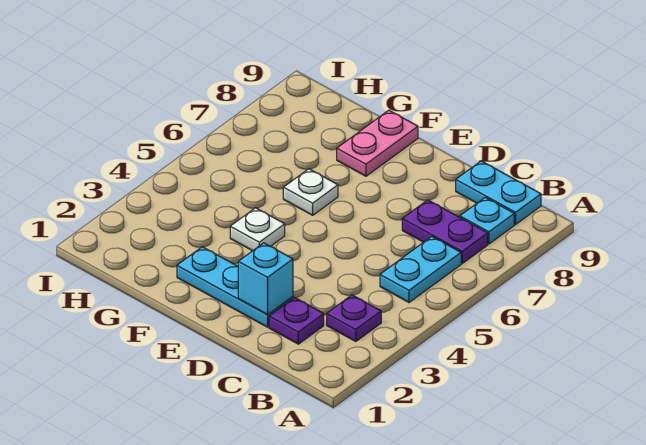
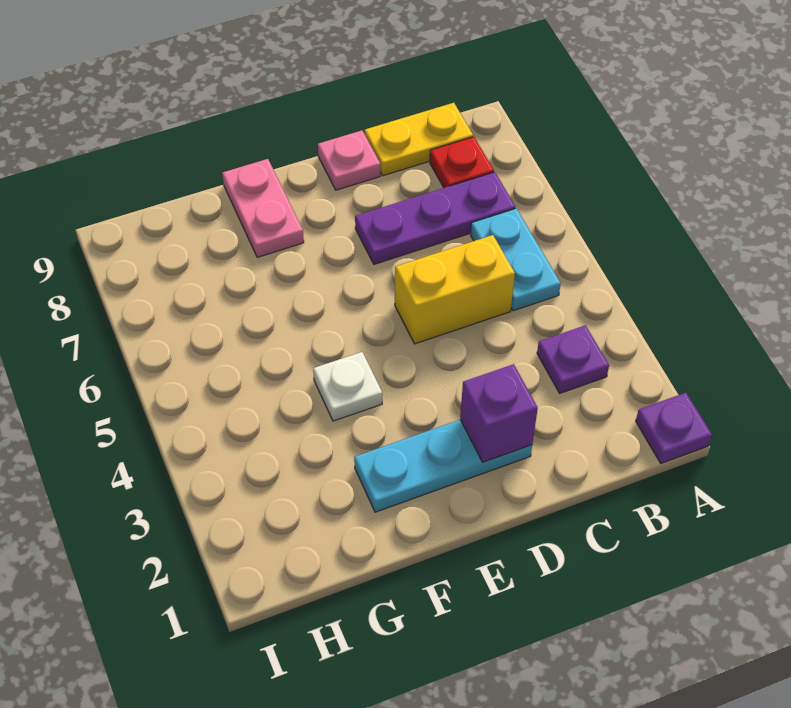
purple 1x2 plate [402,200,488,263] -> purple 1x3 plate [355,172,515,264]
cyan 1x1 plate [460,197,514,244] -> red 1x1 plate [430,137,494,188]
cyan 1x2 plate [456,161,541,224] -> yellow 1x2 plate [365,103,473,176]
purple 1x1 plate [269,298,324,344] -> purple 1x1 plate moved to [636,393,712,463]
none -> yellow 1x2 brick [395,235,515,344]
cyan 1x1 brick [238,243,293,315] -> purple 1x1 brick [460,364,538,462]
none -> pink 1x1 plate [318,131,380,190]
white 1x1 plate [283,169,338,215] -> none

